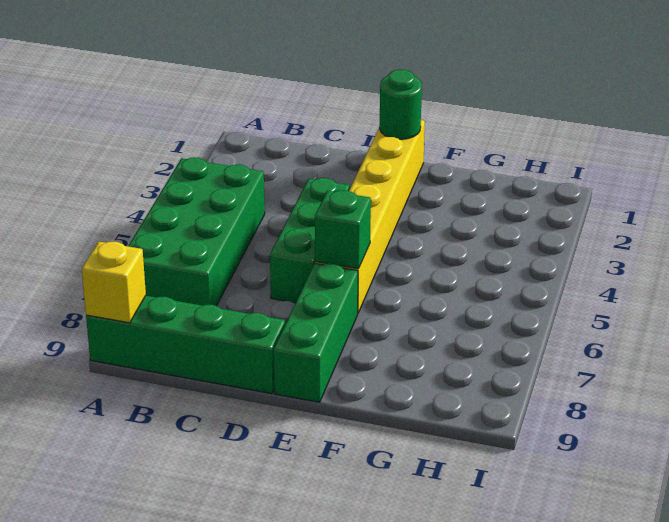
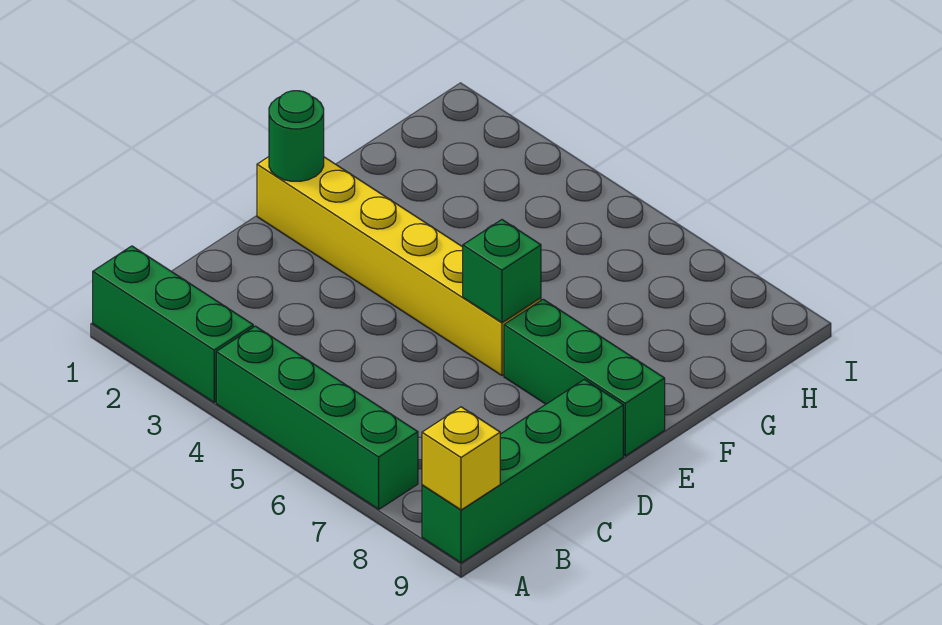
green 2x4 brick [128,158,265,306] -> green 1x4 brick [216,326,418,509]
green 1x3 brick [270,178,350,303] -> green 1x3 brick moved to [93,246,253,402]

